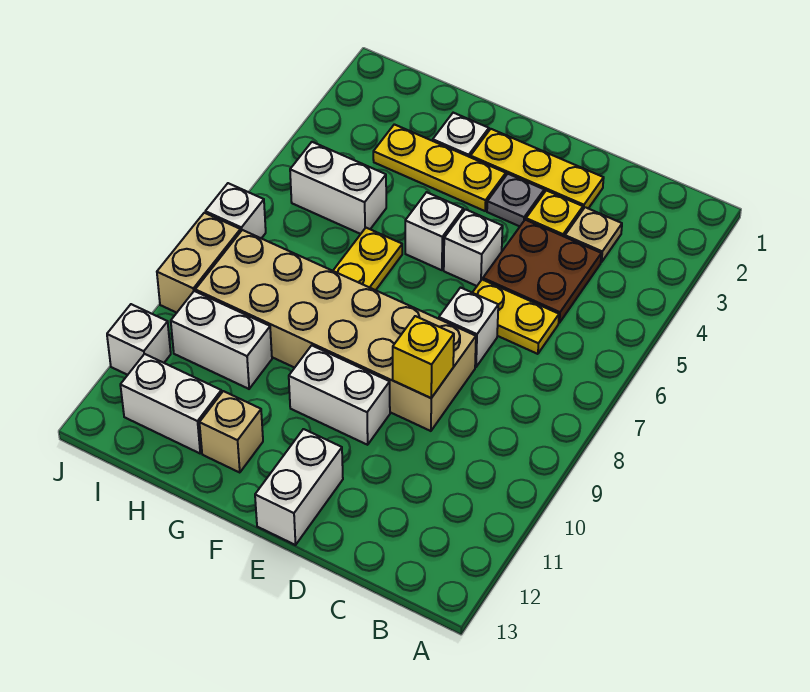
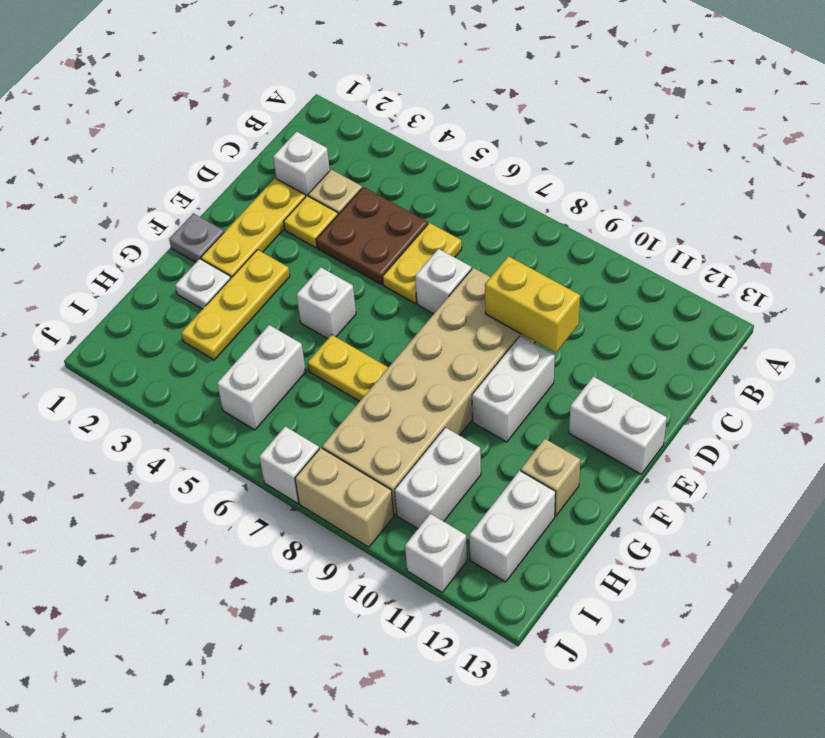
yellow 1x1 brick [393,316,454,398] -> yellow 1x2 brick [485,256,580,353]
grey 1x1 plate [487,174,544,226] -> grey 1x1 plate moved to [169,213,224,262]
white 1x1 brick [444,209,503,286] -> white 1x1 brick moved to [273,132,330,196]

